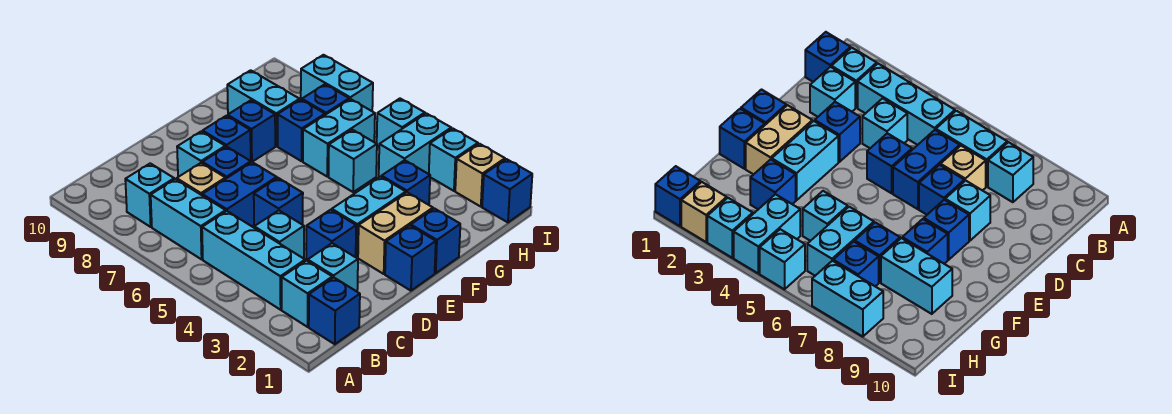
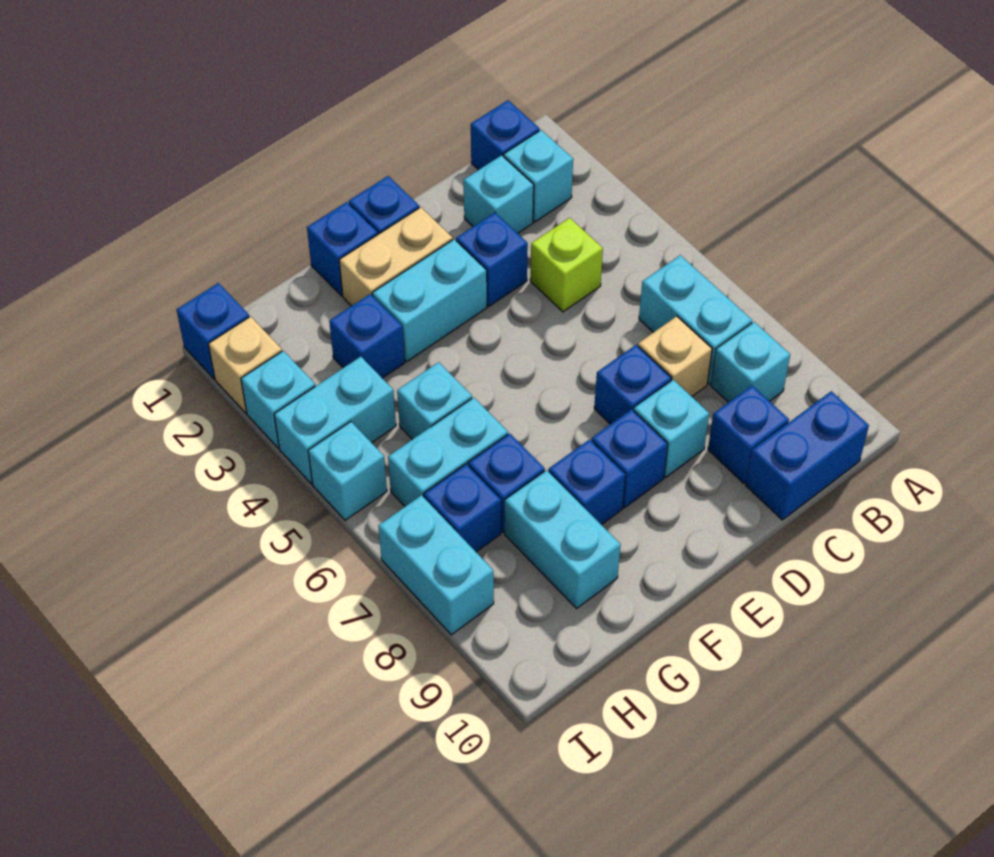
cyan 1x3 brick [202,211,305,310] -> none
cyan 1x1 brick [254,210,304,259] -> lime 1x1 brick [530,218,603,312]
blue 1x2 brick [202,162,277,226] -> blue 1x2 brick moved to [746,391,869,520]
blue 1x1 brick [254,178,303,226] -> blue 1x1 brick moved to [708,386,789,483]

